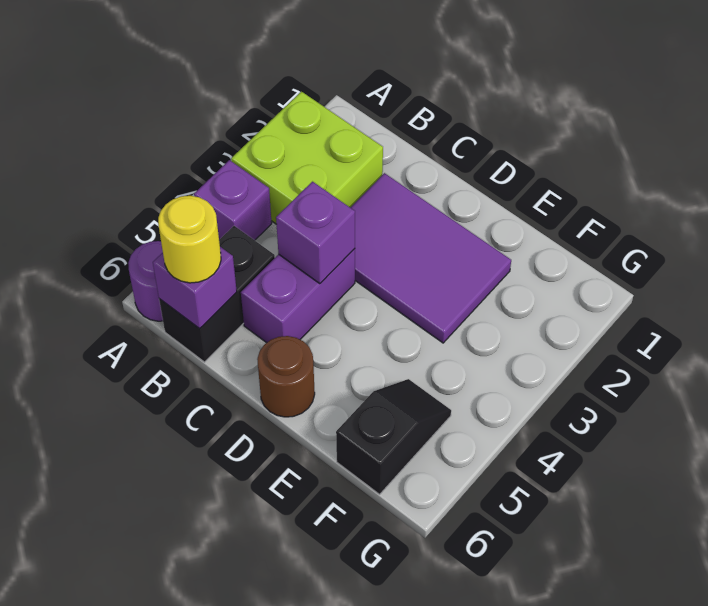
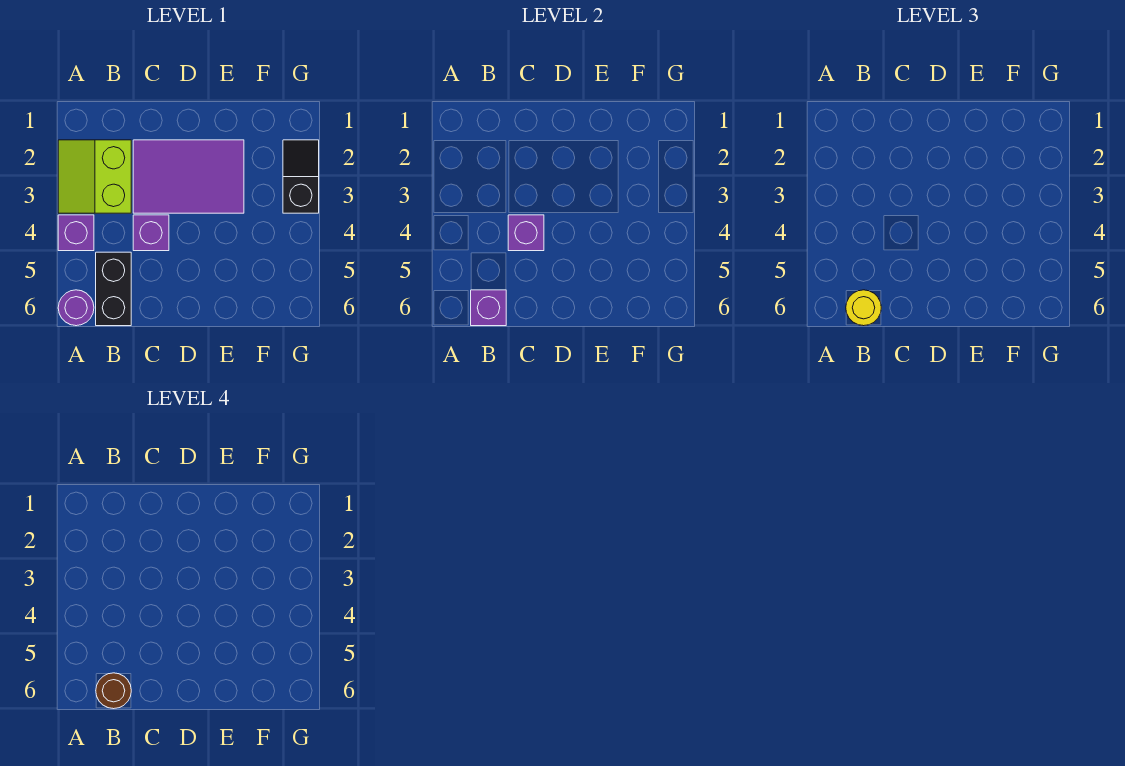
lime 2x2 brick [231,92,383,224] -> lime 2x2 slope [58,140,131,213]
purple 1x2 brick [241,249,355,343] -> purple 1x1 brick [133,215,169,251]
brown 1x1 round brick [257,336,315,417] -> brown 1x1 round brick moved to [96,673,131,709]
black 1x2 slope [336,379,451,494] -> black 1x2 slope moved to [283,140,319,213]

